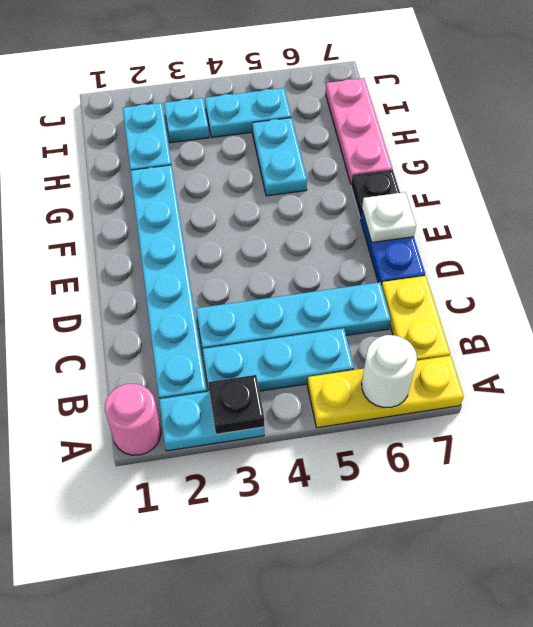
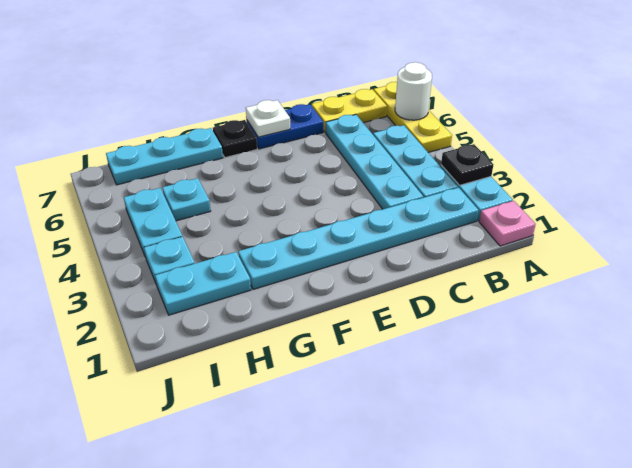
pink 1x1 round brick [105,384,161,455] -> pink 1x1 plate [479,201,536,246]
cyan 1x2 plate [252,118,307,196] -> cyan 1x1 plate [162,178,211,221]
pink 1x3 plate [326,78,392,184] -> cyan 1x3 plate [106,128,223,185]

